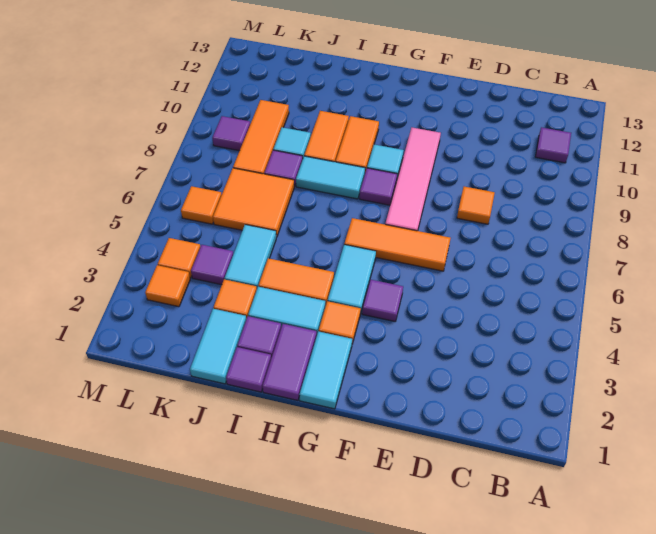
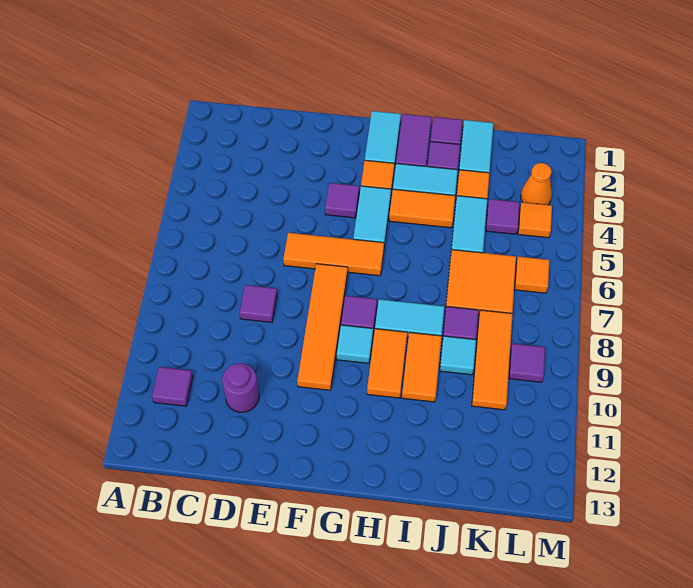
orange 1x1 tile [457,187,495,224] -> purple 1x1 tile [240,285,277,322]
none -> purple 1x1 round brick [222,363,259,412]
pink 1x4 tile [385,128,441,231] -> orange 1x4 tile [297,264,348,390]
orange 1x1 tile [145,265,190,307] -> orange 1x1 cone [521,163,552,205]

